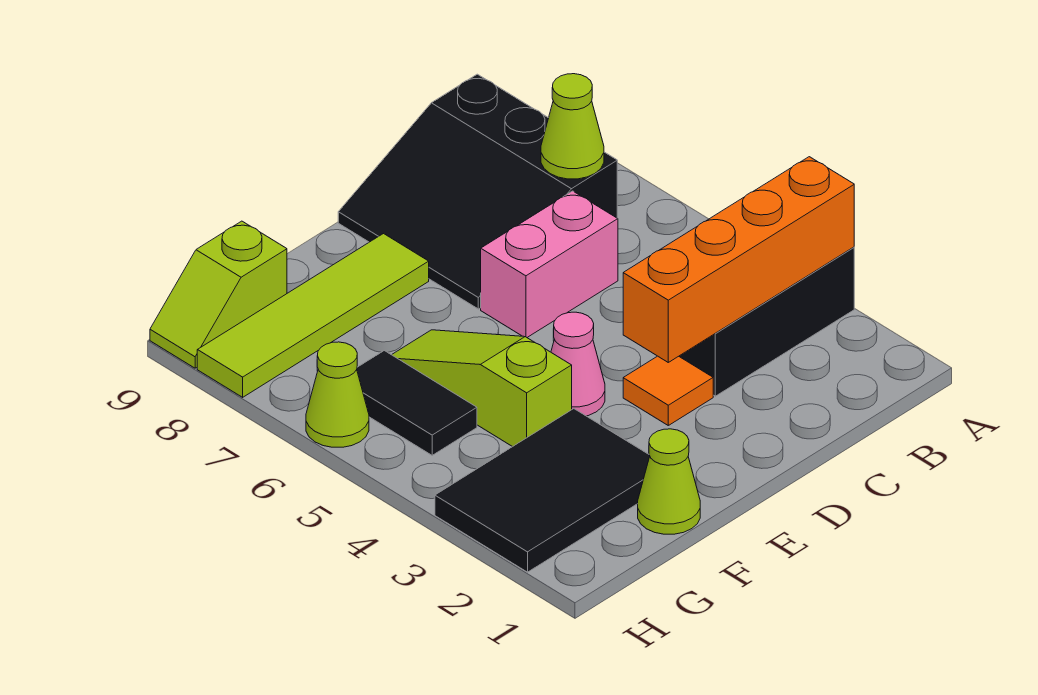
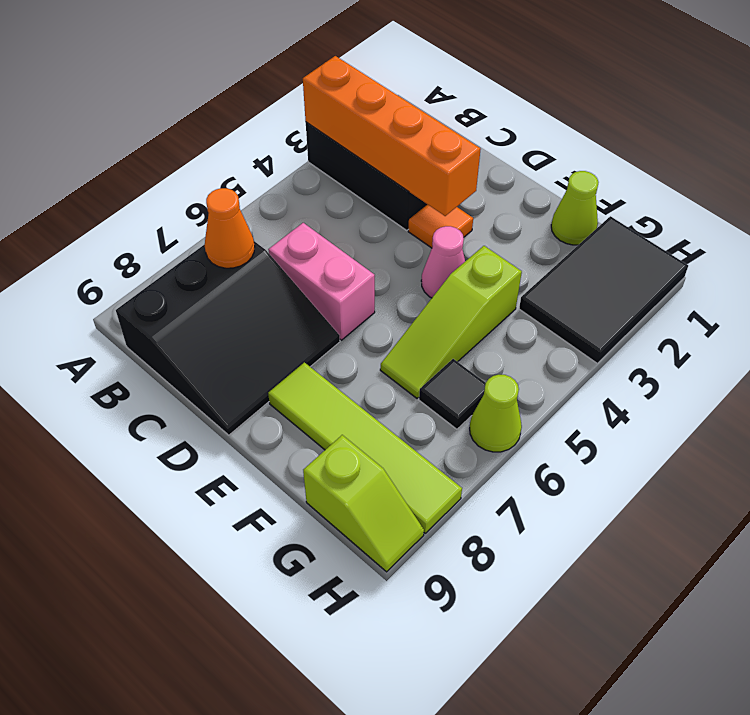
lime 1x1 cone [541,74,604,179] -> orange 1x1 cone [205,188,255,268]
black 2x3 tile [435,409,650,572] -> black 2x3 tile turned to [519,216,688,363]
black 1x2 tile [357,351,477,455] -> black 1x1 tile [419,359,486,429]

